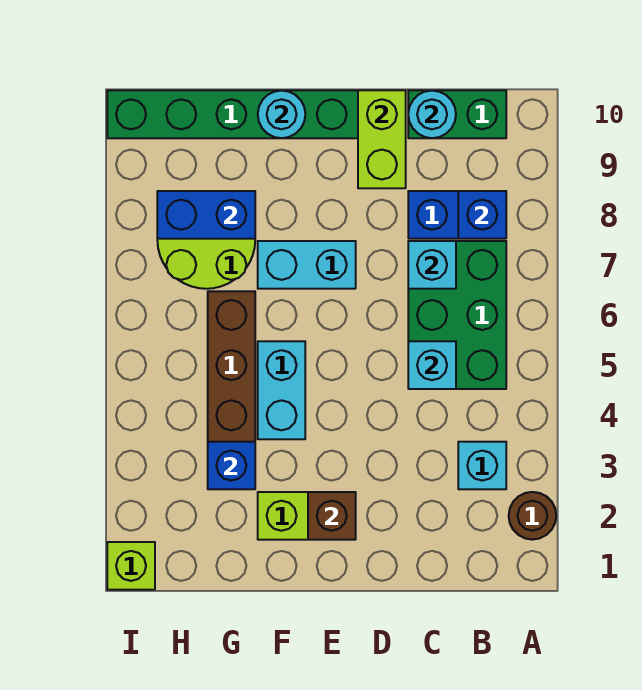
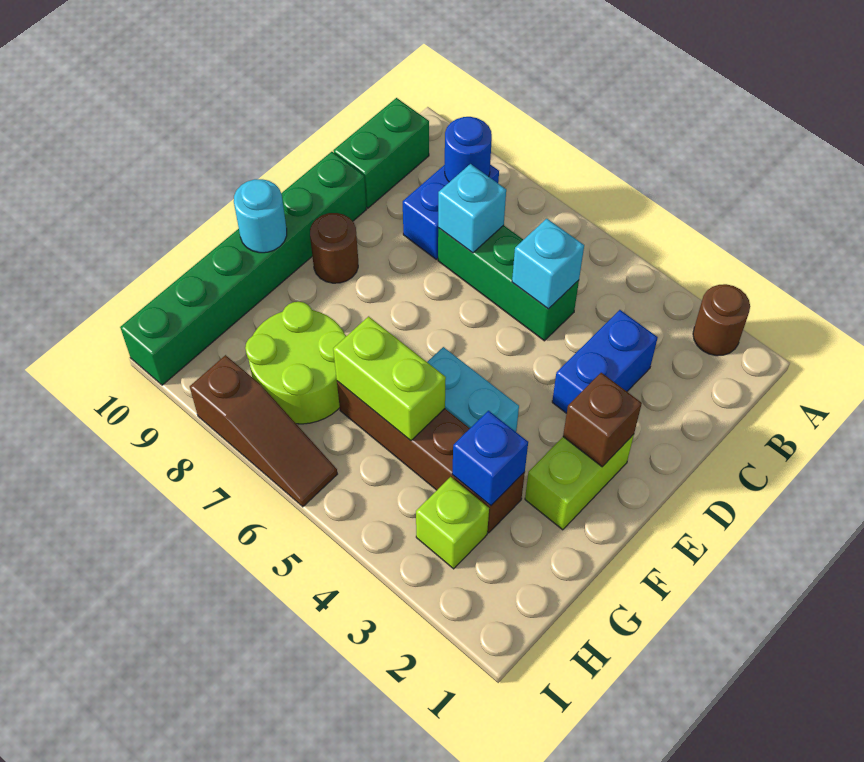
cyan 1x1 brick [458,442,506,489] -> none
green 2x3 brick [408,241,506,389] -> green 1x3 brick [438,225,579,341]
blue 1x1 brick [458,191,506,239] -> blue 1x1 round brick [445,117,492,182]
cyan 1x1 round brick [408,90,456,138] -> none
lime 1x2 brick [358,90,406,188] -> lime 1x2 brick moved to [333,316,446,441]
cyan 1x2 brick [258,241,356,289] -> none
none -> brown 1x1 round brick [310,213,358,283]
blue 1x2 brick [157,191,255,239] -> blue 1x2 brick moved to [552,310,658,413]
lime 1x1 brick [107,542,155,590] -> lime 1x1 brick moved to [416,477,489,569]
none -> brown 1x3 slope [190,355,337,507]

